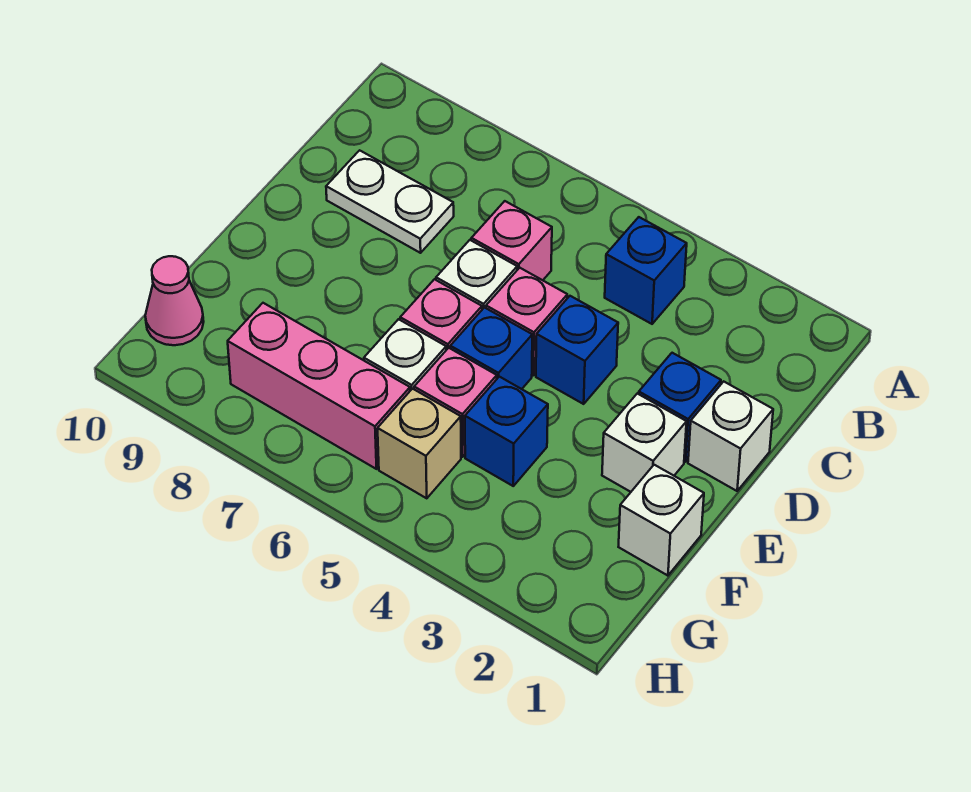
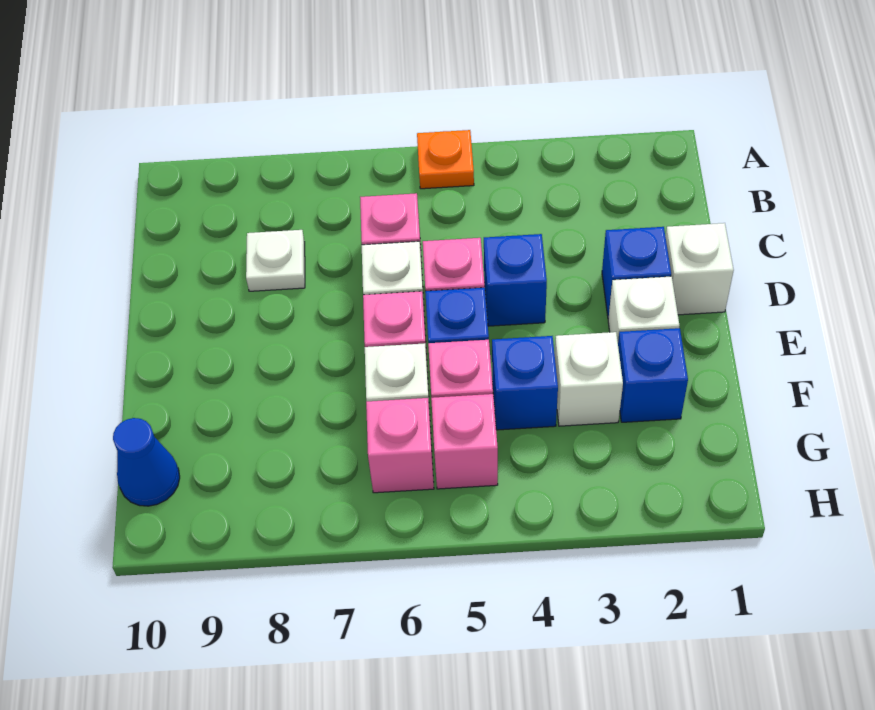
none -> orange 1x1 plate [417,130,474,189]
blue 1x1 brick [605,217,687,324] -> blue 1x1 brick moved to [618,328,688,422]
white 1x2 plate [326,150,454,253] -> white 1x1 plate [246,230,305,291]
white 1x1 brick [619,465,704,576] -> white 1x1 brick moved to [555,332,623,426]
tan 1x1 brick [378,389,461,498] -> pink 1x1 brick [431,394,498,489]
pink 1x3 brick [228,303,410,469] -> pink 1x1 brick [366,398,434,493]
pink 1x1 cone [145,256,204,345] -> blue 1x1 cone [113,418,180,506]

